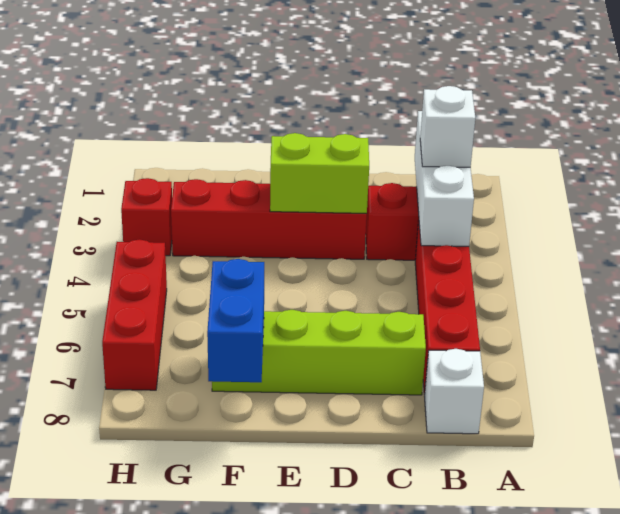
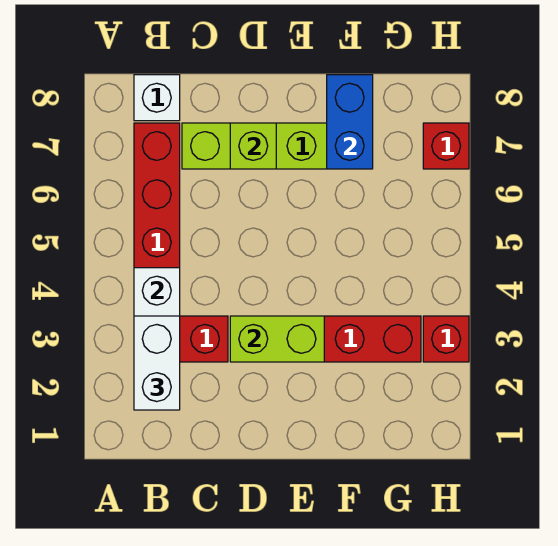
white 1x1 brick [420,86,475,167] -> white 1x2 brick [134,316,180,410]
none -> lime 1x1 brick [230,123,276,169]
red 1x3 brick [102,239,167,390] -> red 1x1 brick [423,123,469,169]

